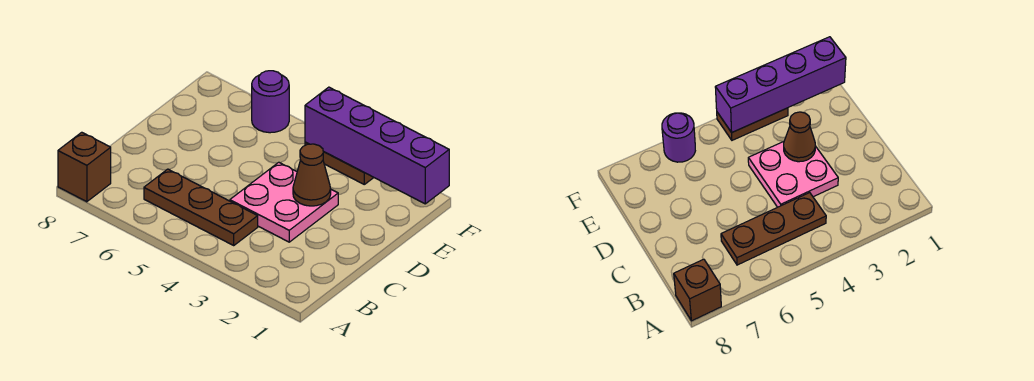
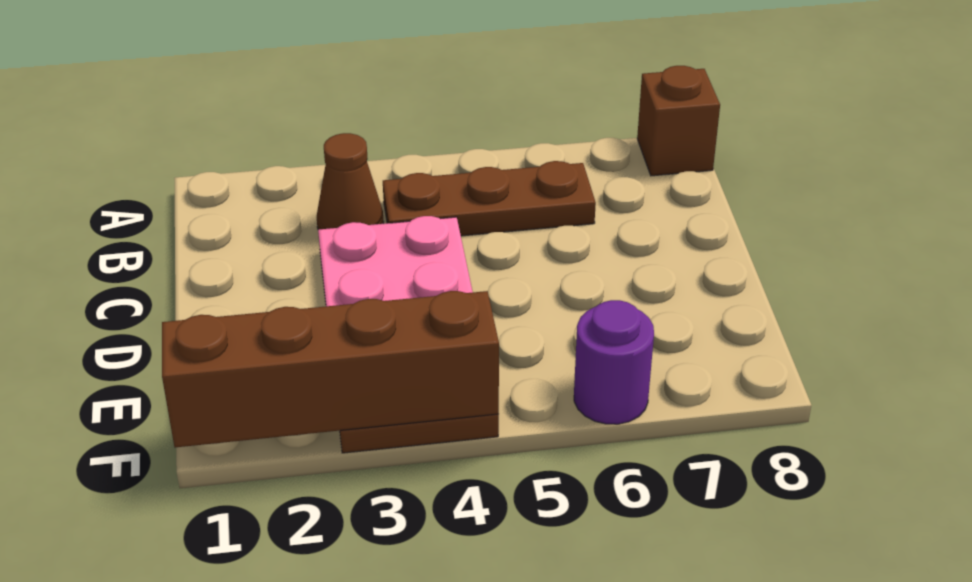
brown 1x1 cone [293,144,331,206] -> brown 1x1 cone moved to [317,133,384,230]
purple 1x4 brick [305,87,449,204] -> brown 1x4 brick [162,291,499,447]

